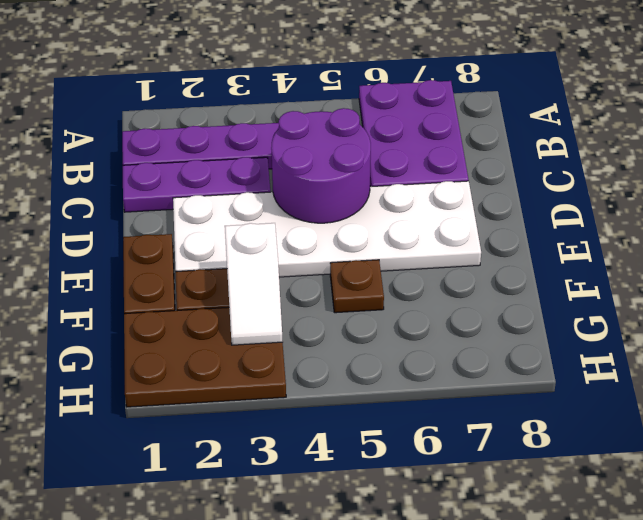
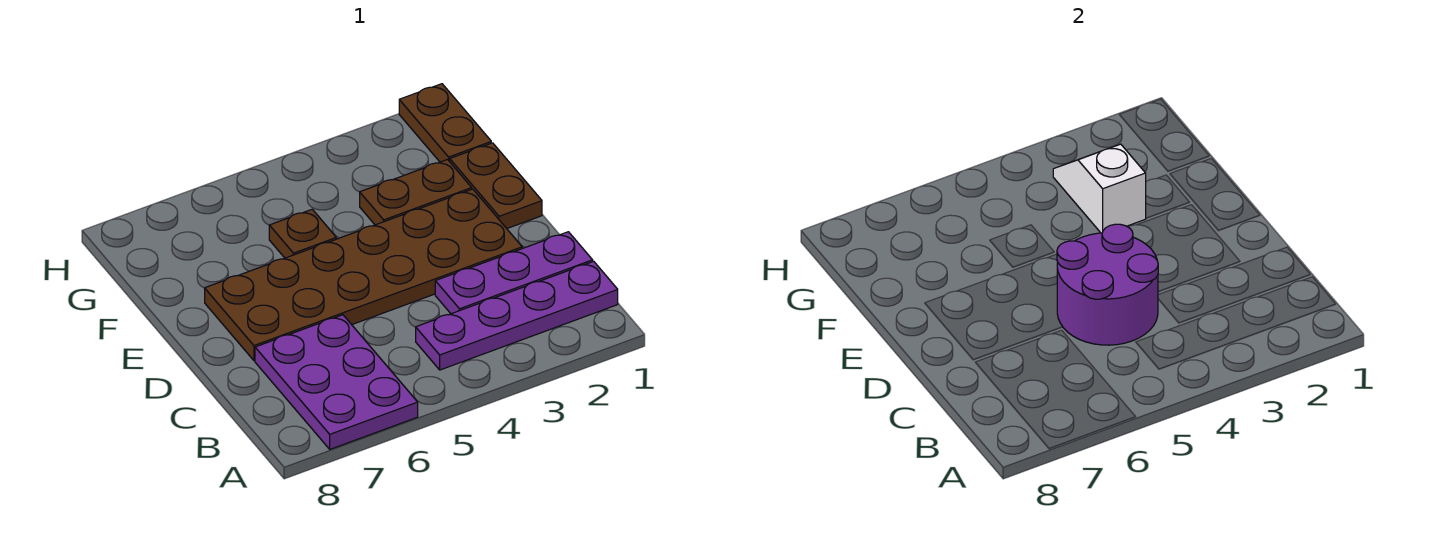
white 2x6 plate [173,181,481,277] -> brown 2x6 plate [205,189,522,361]
brown 2x3 plate [124,307,286,407] -> brown 1x2 plate [399,84,491,162]

